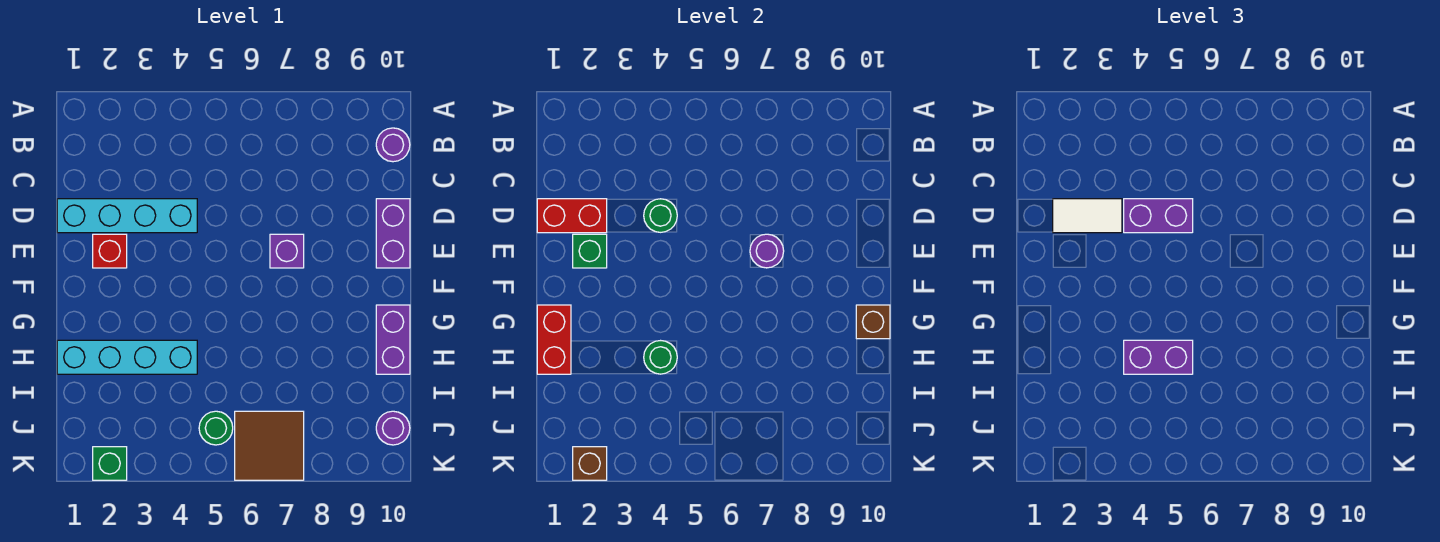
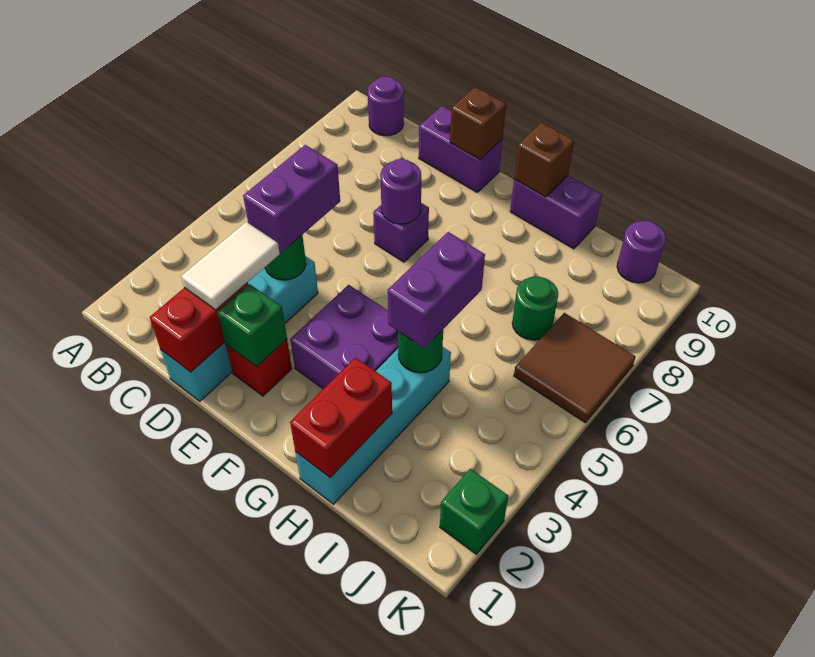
none -> purple 2x2 brick [290,285,398,389]
red 1x2 brick [537,305,571,374] -> red 1x2 brick turned to [290,358,392,477]
green 1x1 round brick [199,411,233,445] -> green 1x1 round brick moved to [512,277,558,340]
brown 1x1 brick [573,447,607,480] -> brown 1x1 brick moved to [450,87,506,159]

